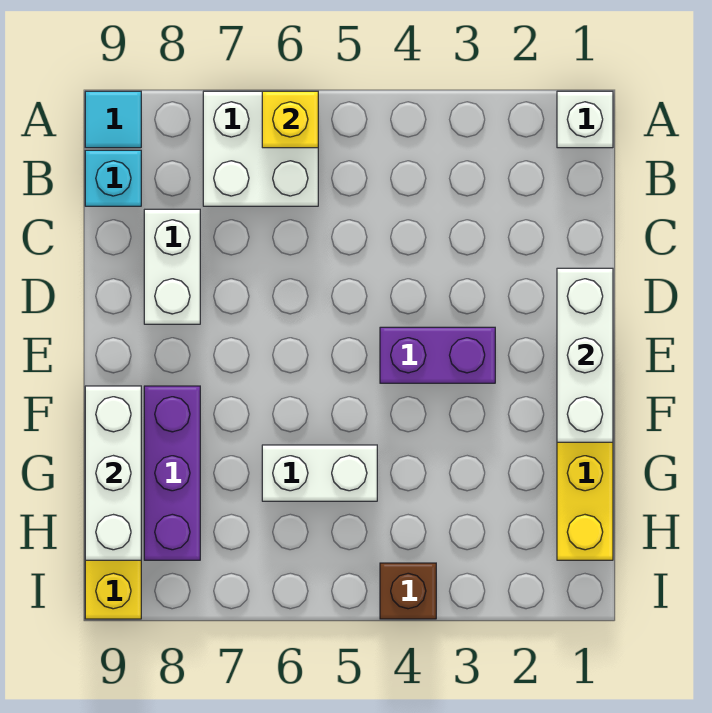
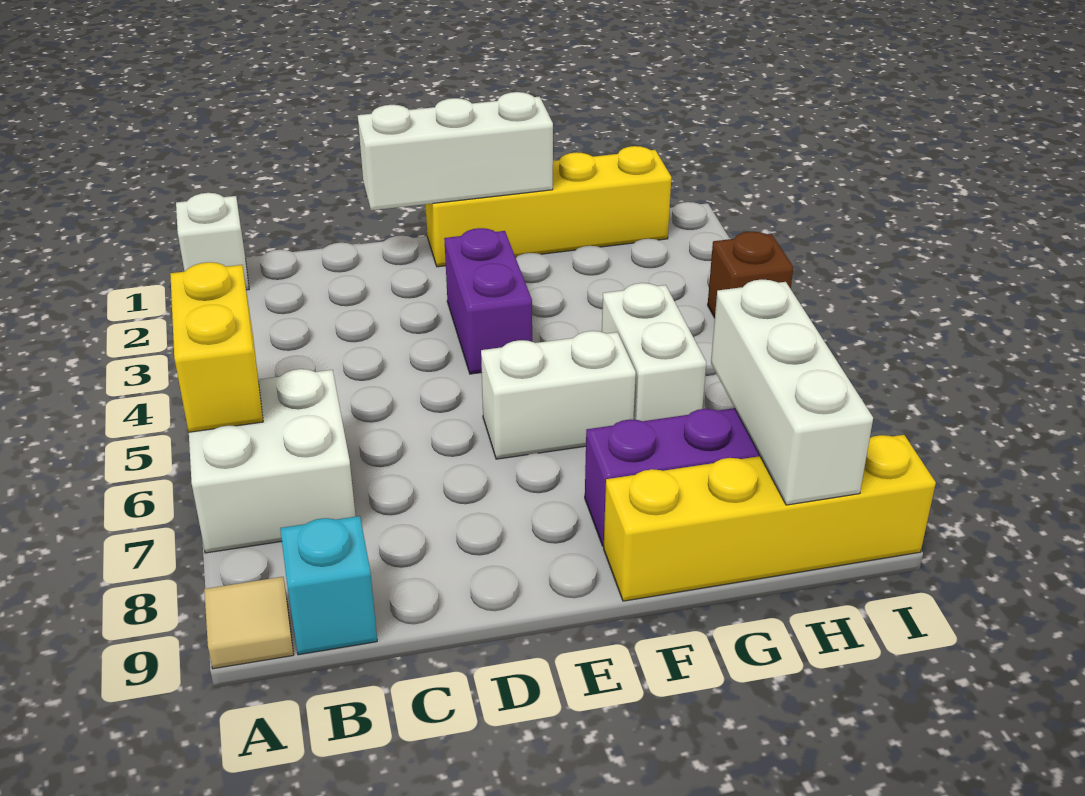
yellow 1x1 brick [262,91,318,148] -> yellow 1x2 brick [170,262,263,432]
cyan 1x1 tile [85,91,141,148] -> tan 1x1 tile [204,577,294,669]
white 1x2 brick [144,209,200,324] -> white 1x2 brick moved to [481,331,636,459]
white 1x3 brick [85,386,141,560] -> white 1x3 brick turned to [711,279,873,505]

